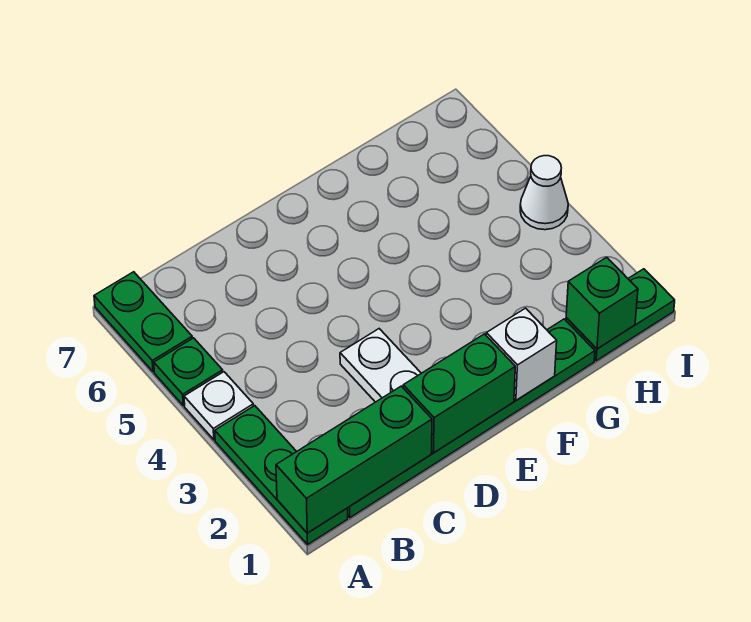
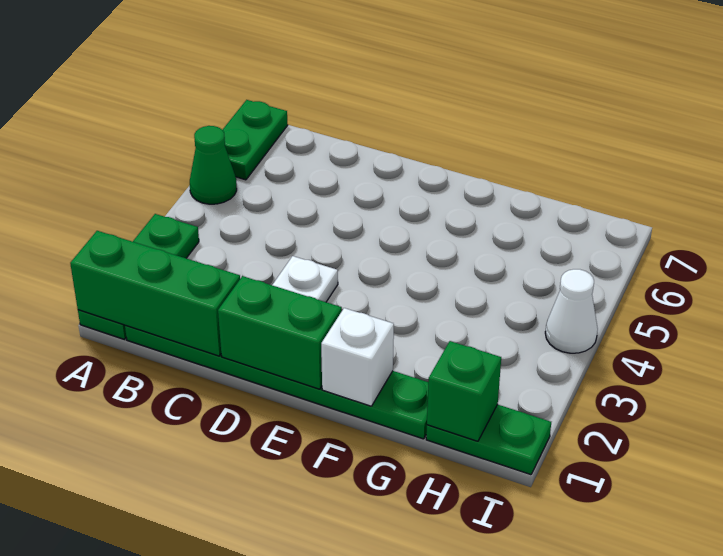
white 1x1 plate [184,372,253,440] -> none
green 1x1 plate [154,338,223,406] -> green 1x1 cone [190,126,237,204]

